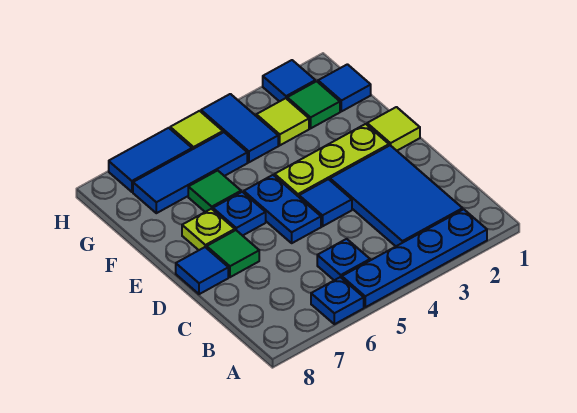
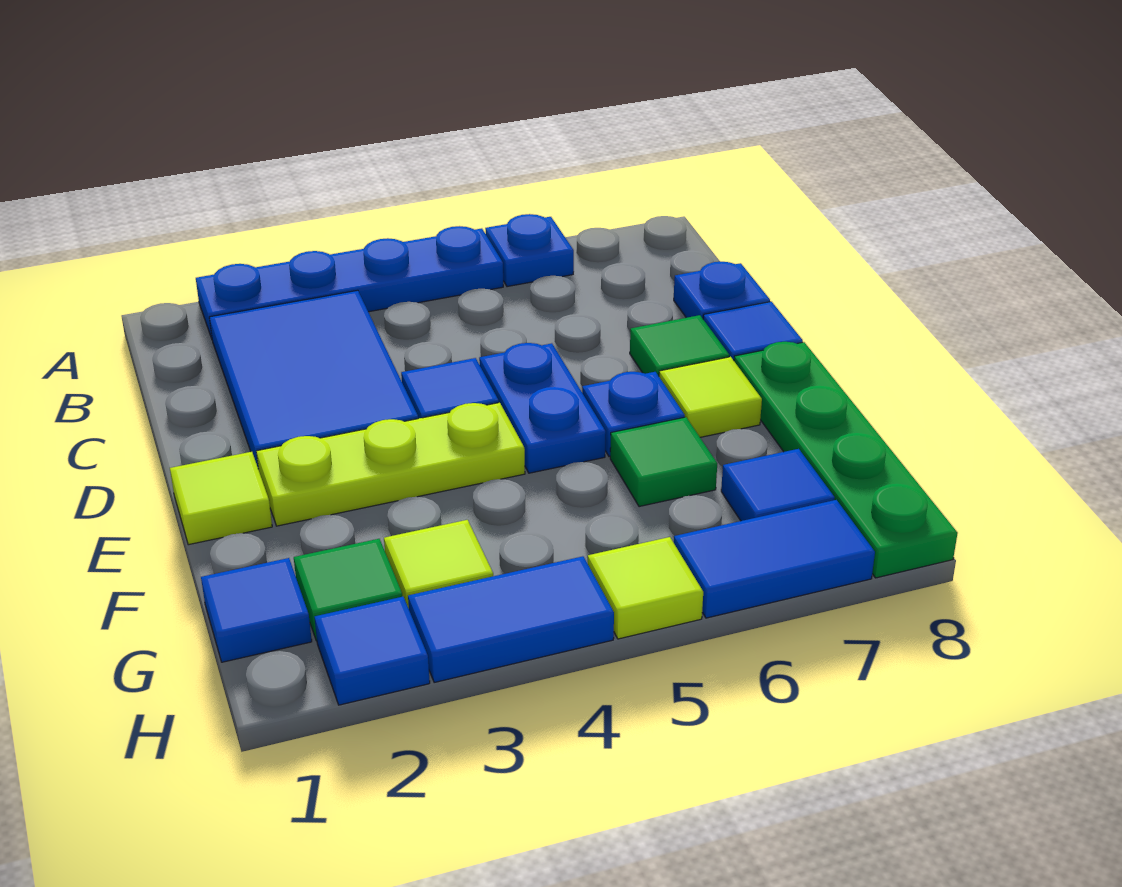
blue 1x1 plate [317,239,370,280] -> blue 1x1 plate moved to [674,262,770,318]
lime 1x1 plate [182,209,235,250] -> lime 1x1 tile [659,357,762,437]
none -> green 1x4 plate [734,342,958,578]
blue 1x2 tile [201,94,278,162] -> blue 1x2 tile turned to [408,556,614,682]
blue 1x3 tile [133,132,247,213] -> blue 1x1 tile [721,449,835,521]

